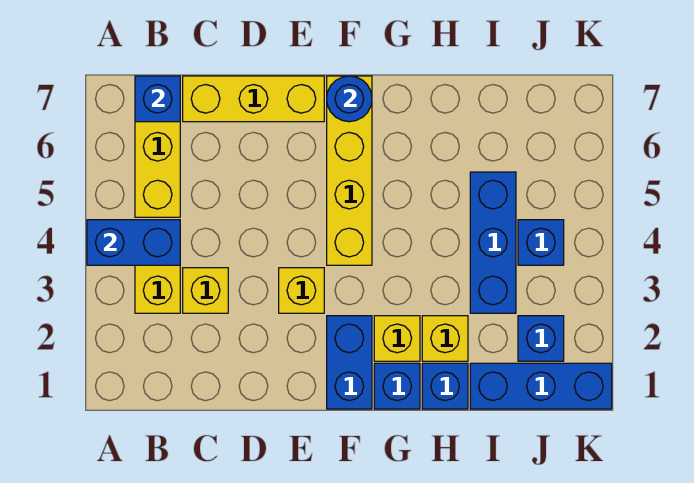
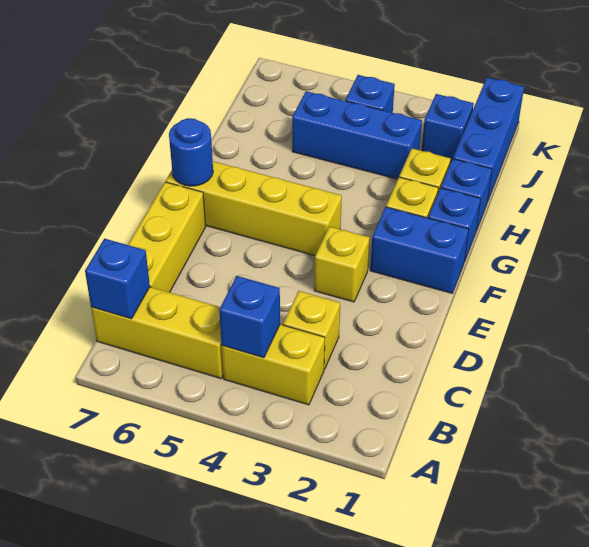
blue 1x2 brick [87,220,180,265] -> blue 1x1 brick [219,276,280,358]

